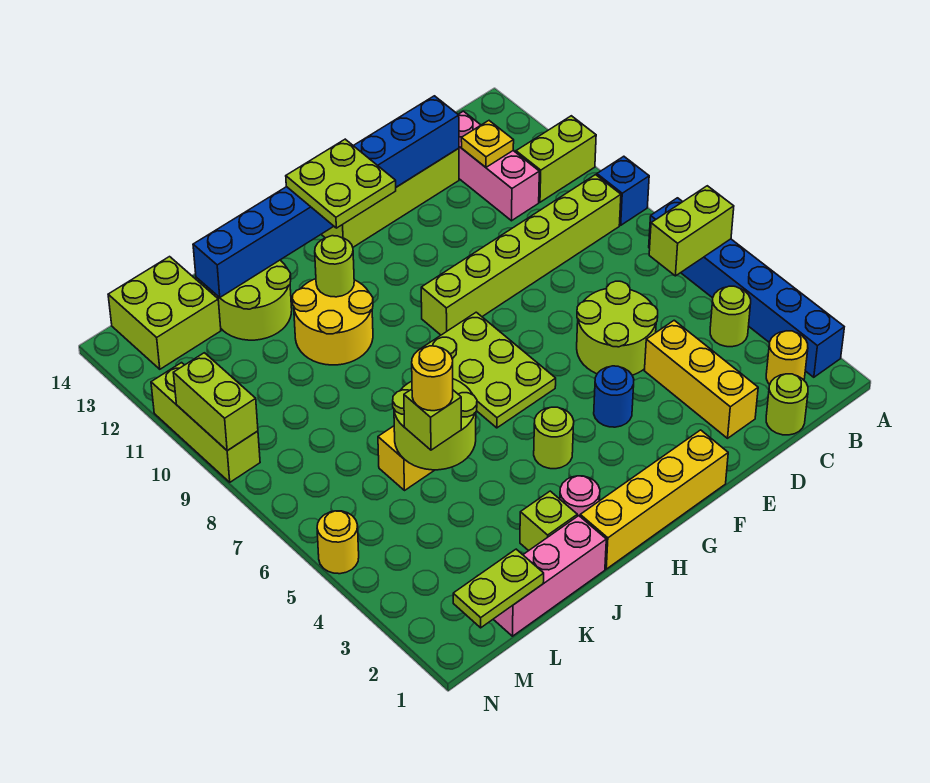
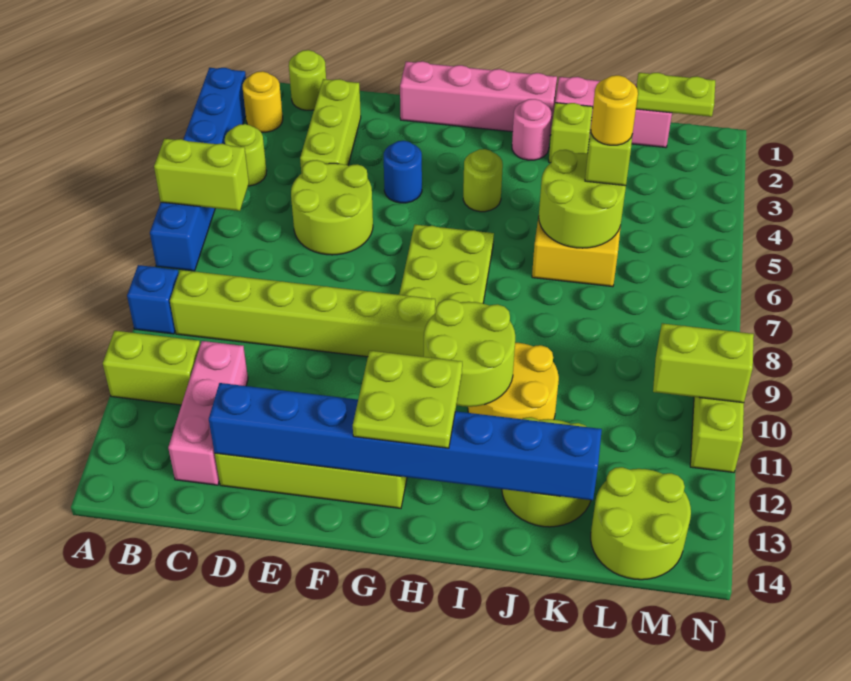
yellow 1x1 plate [461,121,514,167] -> none
yellow 1x3 brick [644,320,758,438] -> lime 1x3 brick [300,79,361,173]
yellow 1x4 brick [580,430,728,569] -> pink 1x4 brick [400,61,557,135]
lime 1x1 round brick [315,236,354,297] -> lime 2x2 round brick [424,299,515,407]
lime 2x2 brick [108,257,221,369] -> lime 2x2 round brick [591,467,691,580]
yellow 1x1 round brick [317,511,359,574] -> none
lime 1x2 brick [173,353,258,451] -> lime 1x2 brick turned to [653,323,754,403]

